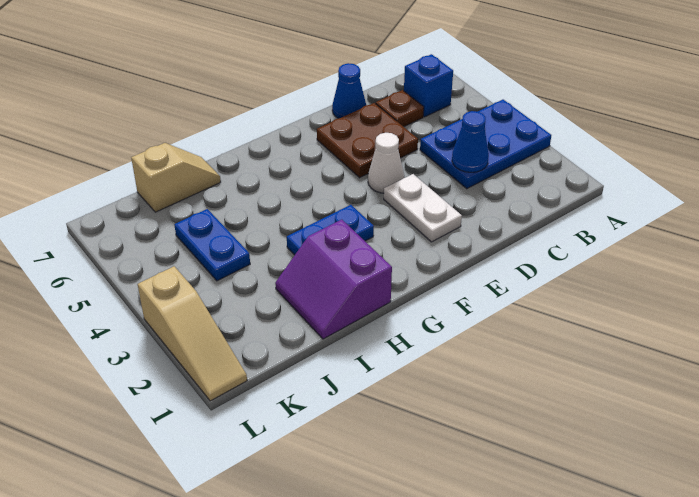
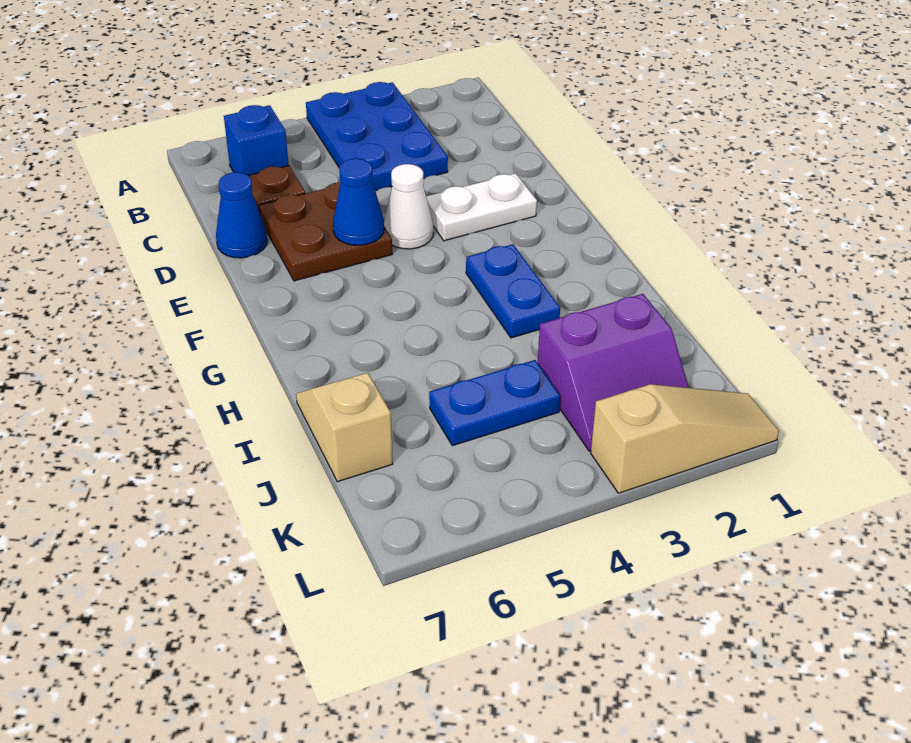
blue 1x1 cone [452,111,489,172] -> blue 1x1 cone moved to [333,159,384,245]
purple 2x2 slope [275,220,392,339] -> purple 2x2 slope moved to [538,294,689,451]

